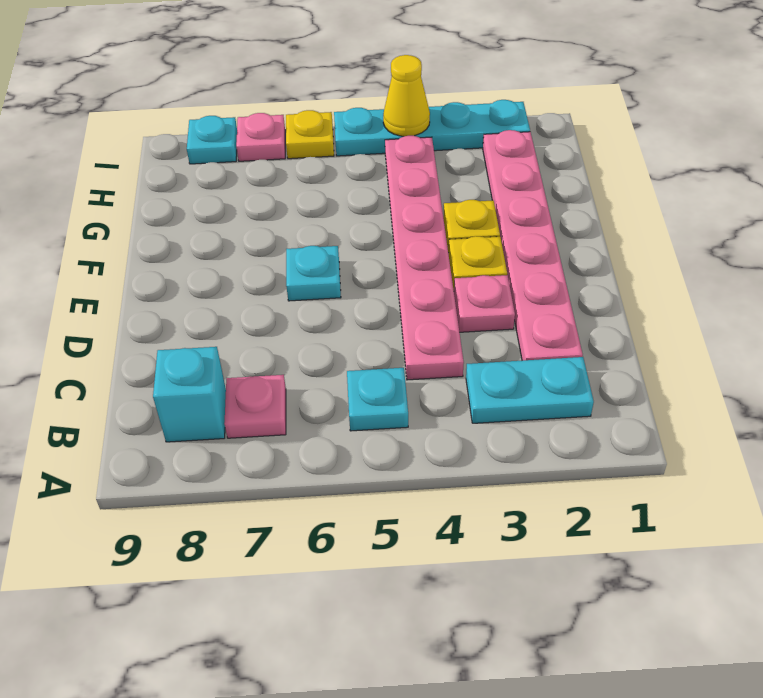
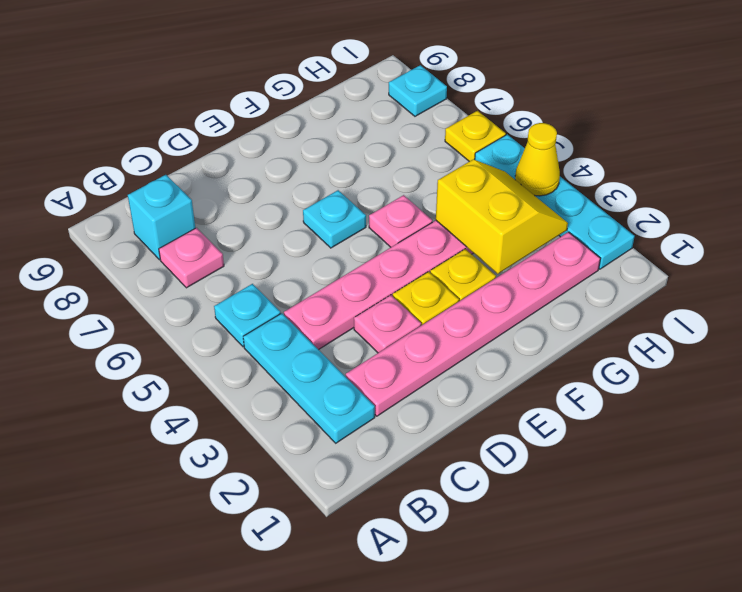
cyan 1x2 plate [466,357,594,423] -> cyan 1x3 plate [243,313,375,443]
none -> yellow 2x2 slope [436,159,568,274]
pink 1x1 plate [236,113,285,161] -> pink 1x1 plate moved to [369,195,432,247]

